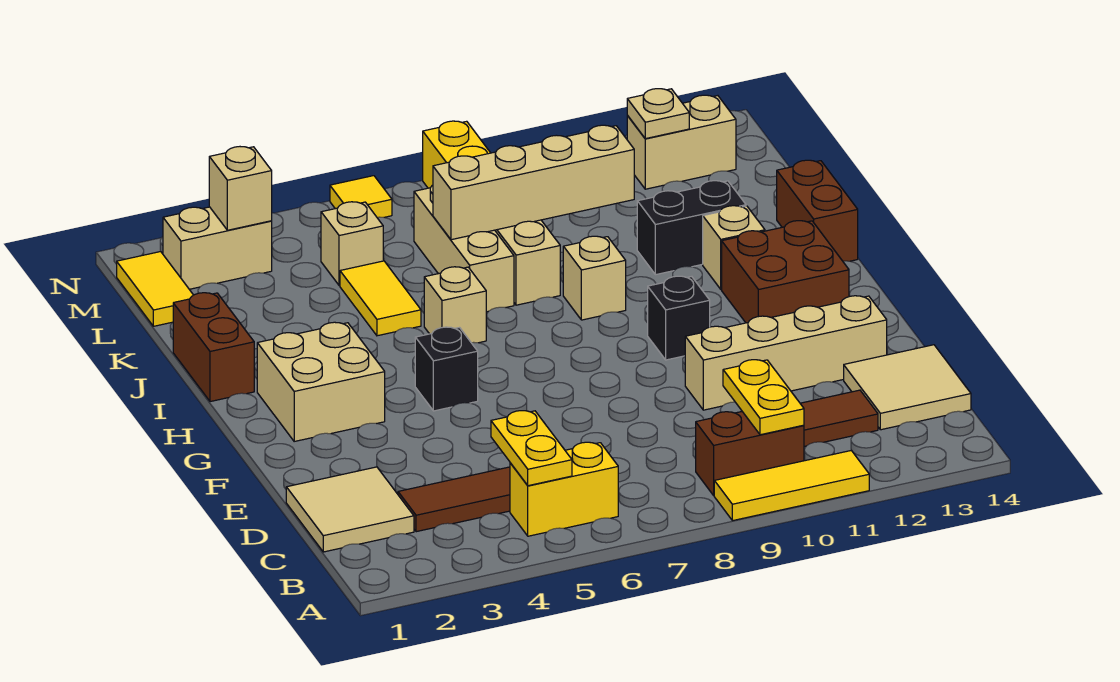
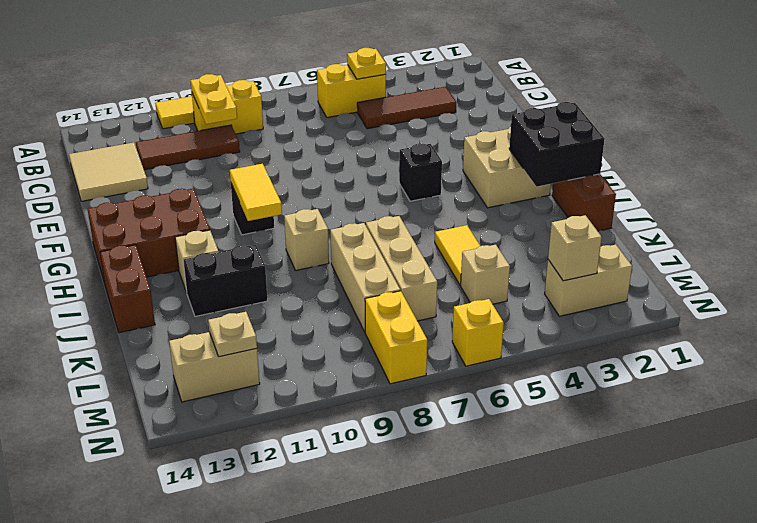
yellow 1x2 plate [491,411,572,486] -> yellow 1x1 plate [347,48,386,79]
brown 1x2 brick [696,412,804,495] -> yellow 1x2 brick [192,80,263,134]
tan 2x2 tile [286,467,414,552] -> none
tan 1x4 brick [685,296,887,410] -> none
brown 2x2 brick [722,221,849,323] -> brown 2x3 brick [88,189,210,283]
none -> black 2x2 brick [509,102,604,187]
tan 1x1 brick [424,267,486,343] -> none
tan 1x4 brick [433,125,634,240] -> none
yellow 1x2 tile [117,252,193,326] -> yellow 1x2 tile moved to [230,164,282,221]
yellow 1x1 tile [330,176,392,217] -> yellow 1x1 brick [452,299,504,366]

